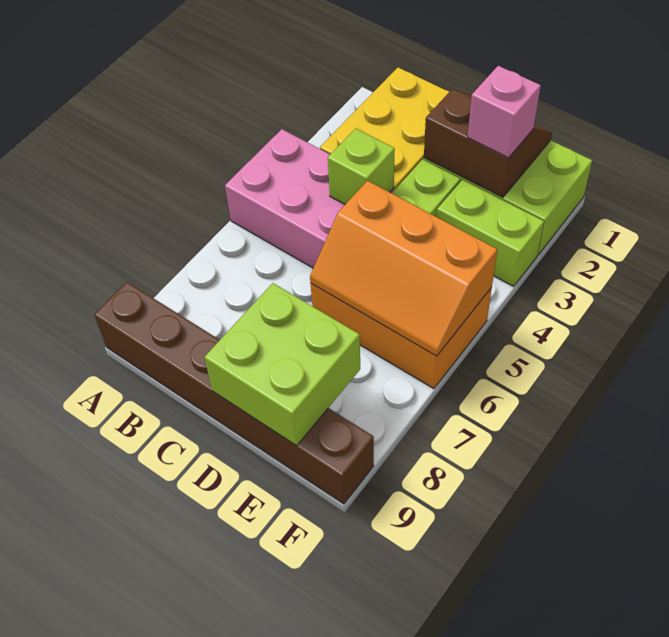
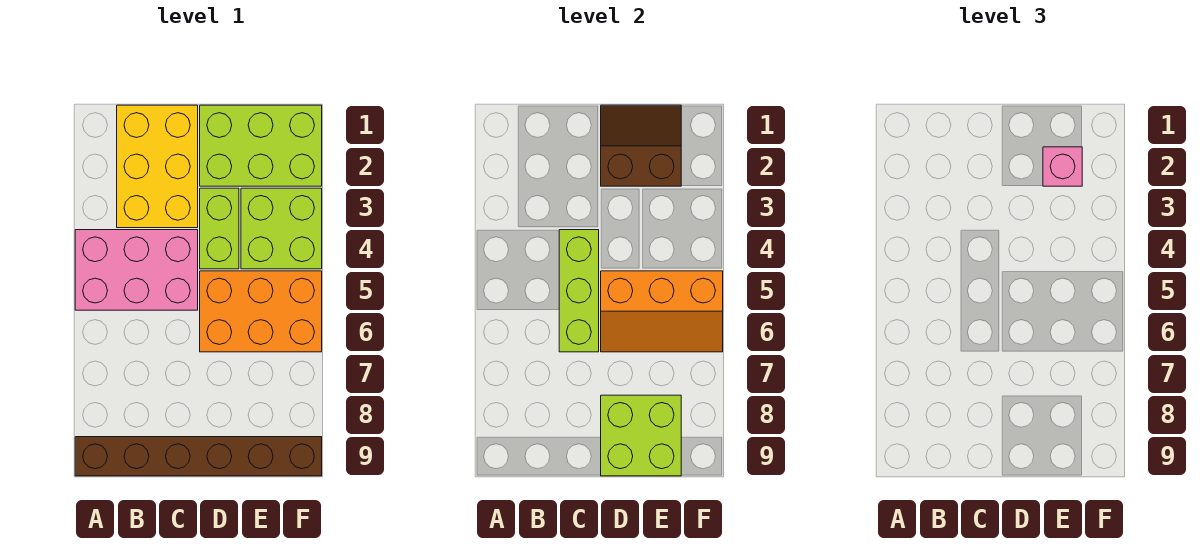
lime 1x1 brick [328,129,395,204] -> lime 1x3 brick [559,230,599,352]
lime 1x2 brick [437,180,544,286] -> lime 2x2 brick [241,188,322,269]

